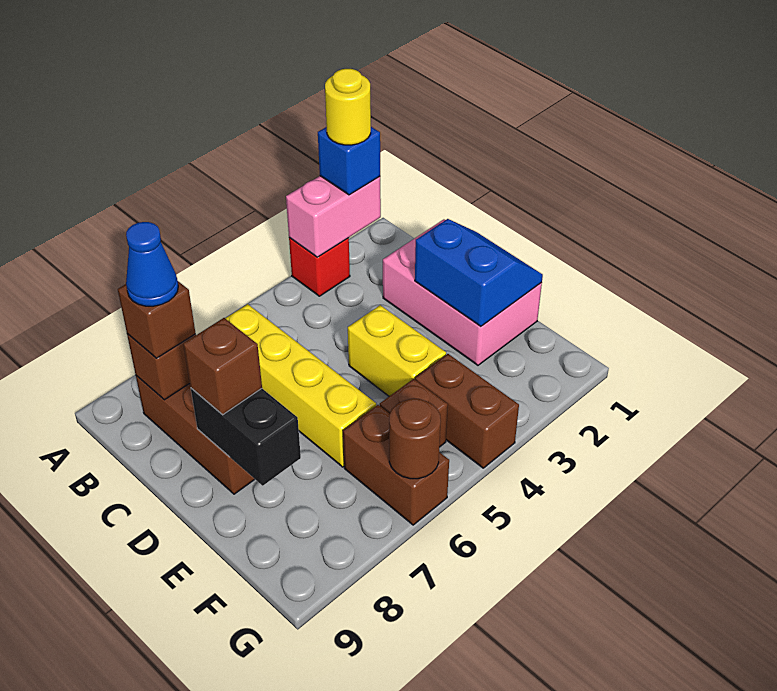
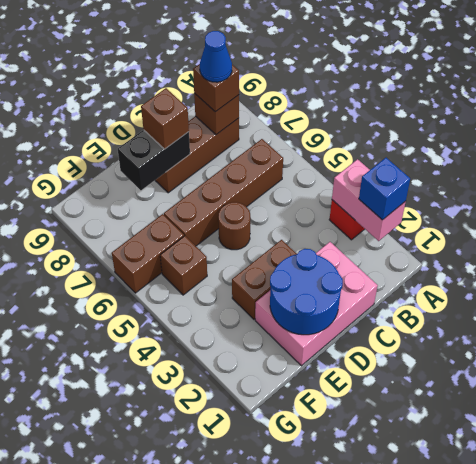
yellow 1x1 round brick [325,69,371,145] -> none
yellow 1x4 brick [225,304,376,467] -> brown 1x4 brick [164,139,283,246]
blue 2x2 slope [415,219,543,326] -> blue 2x2 round brick [270,249,343,335]
yellow 1x2 brick [348,305,446,396] -> none
brown 1x2 brick [415,354,519,468] -> brown 1x2 brick moved to [232,240,297,319]
brown 1x1 round brick [389,398,441,479] -> brown 1x1 round brick moved to [218,202,250,250]

